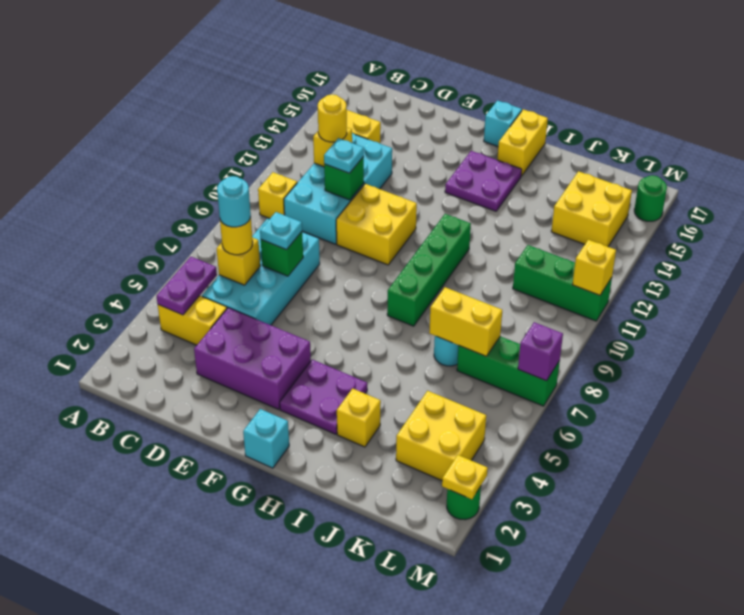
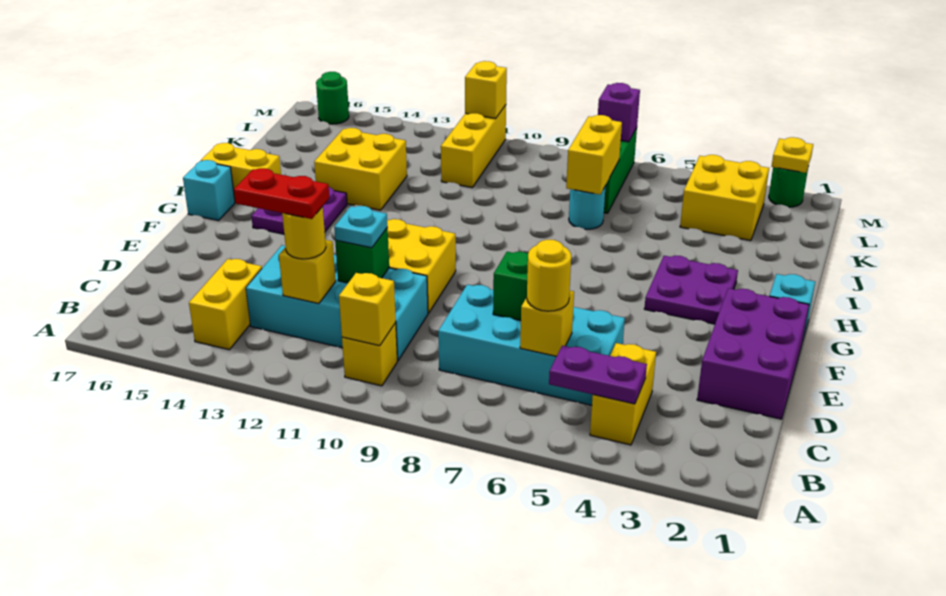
cyan 1x1 round brick [217,176,251,227] -> none
none -> red 1x2 plate [234,168,329,219]
purple 2x3 brick [194,308,311,409] -> purple 2x3 brick moved to [697,288,809,419]
cyan 1x1 plate [260,212,302,250] -> none
green 1x4 brick [387,214,471,326] -> none
yellow 1x1 brick [337,388,381,447] -> yellow 1x1 brick moved to [339,273,396,346]
green 1x3 brick [513,245,612,321] -> yellow 1x3 brick [441,105,506,188]
yellow 2x2 brick [551,171,632,247] -> yellow 2x2 brick moved to [314,128,407,210]

